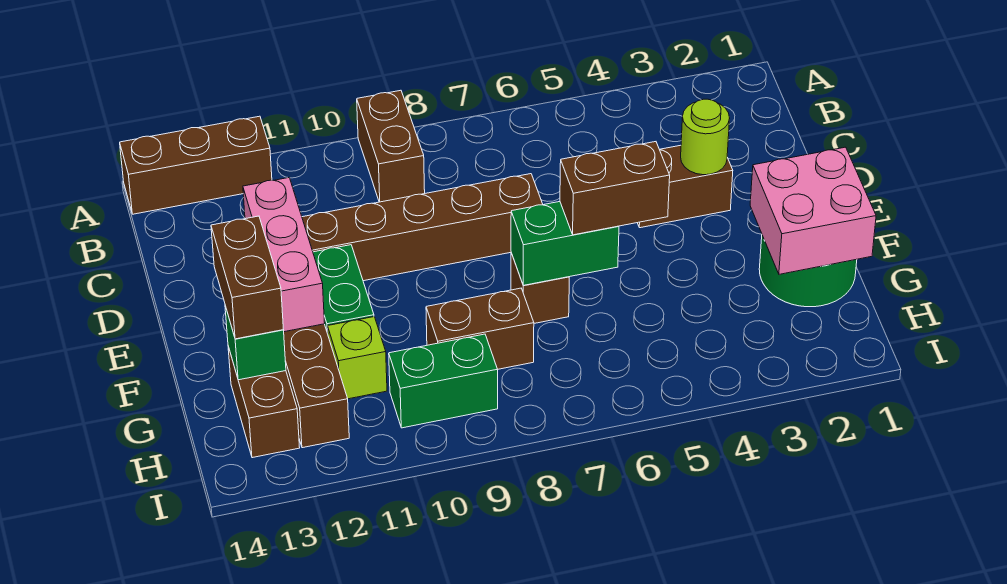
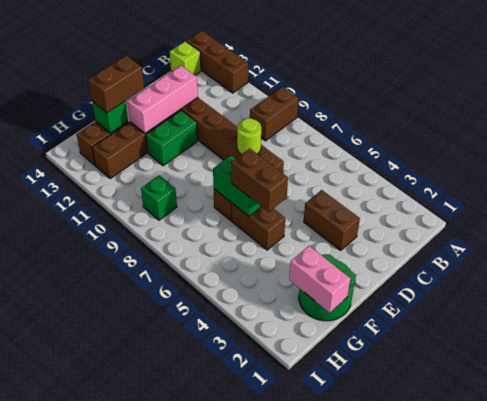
lime 1x1 round brick [681,99,730,175] -> lime 1x1 round brick moved to [237,118,261,154]
pink 2x2 brick [750,147,876,274] -> pink 1x2 brick [289,246,350,313]
brown 1x2 brick [426,288,534,369] -> brown 1x2 brick moved to [232,204,285,250]
lime 1x1 brick [328,317,387,399] -> lime 1x1 brick moved to [170,41,201,75]
green 1x2 brick [389,334,498,428] -> green 1x1 brick [141,175,177,220]

